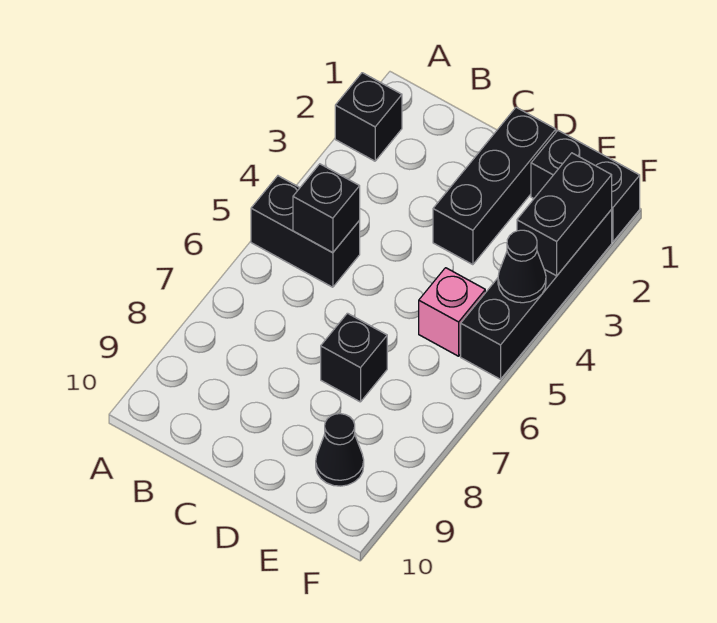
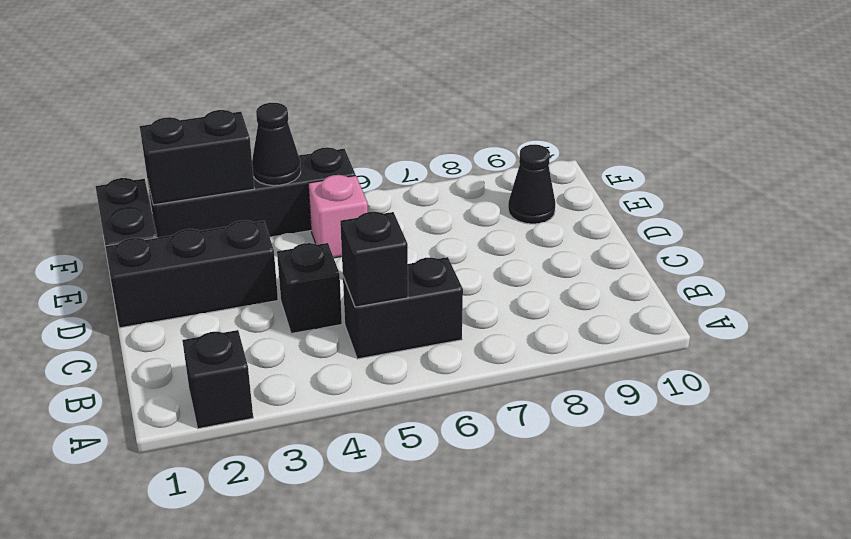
black 1x2 brick [251,176,360,287] -> black 1x2 brick turned to [343,257,463,359]
black 1x1 brick [321,313,387,402] -> black 1x1 brick moved to [277,243,342,334]

